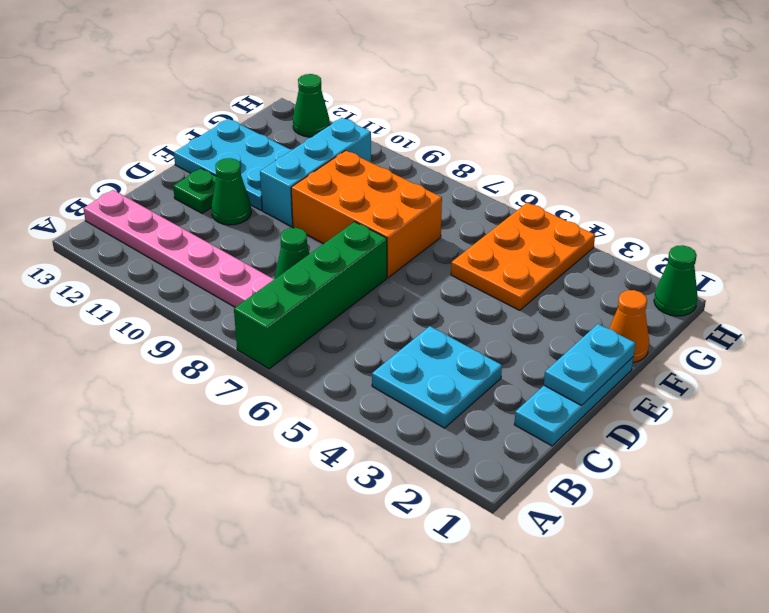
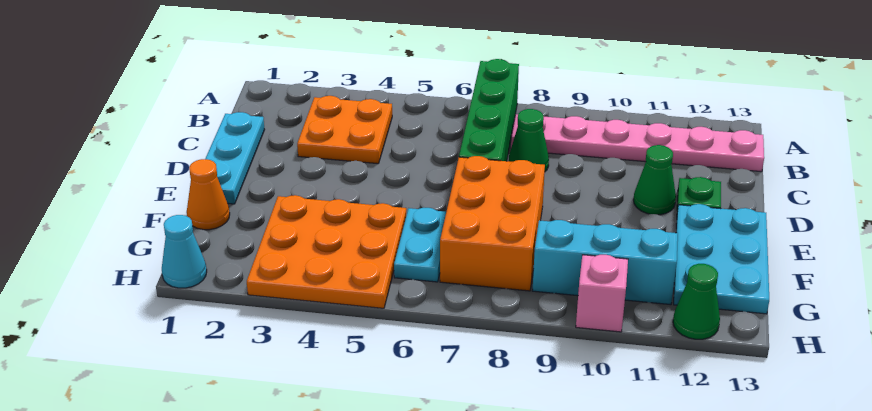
cyan 2x2 plate [372,326,502,428] -> orange 2x2 plate [297,96,392,164]
cyan 1x2 plate [544,324,635,405] -> cyan 1x2 plate moved to [394,208,446,282]
orange 2x3 brick [291,150,442,278] -> orange 2x3 brick turned to [440,156,545,291]
cyan 1x3 brick [260,118,371,226] -> cyan 1x3 brick turned to [532,220,678,305]
cyan 2x3 plate [174,119,292,210] -> cyan 2x3 plate turned to [674,204,769,314]
orange 2x3 plate [451,203,595,310] -> orange 3x3 plate [247,195,406,308]
green 1x1 cone [654,245,698,316] -> cyan 1x1 cone [162,215,207,288]
none -> pink 1x1 brick [576,255,628,332]

